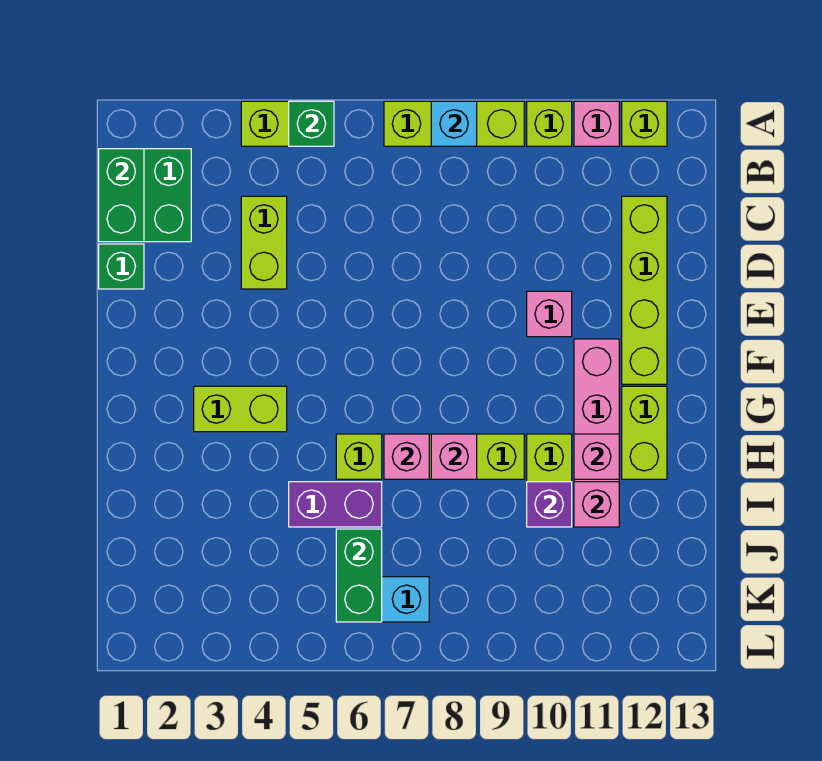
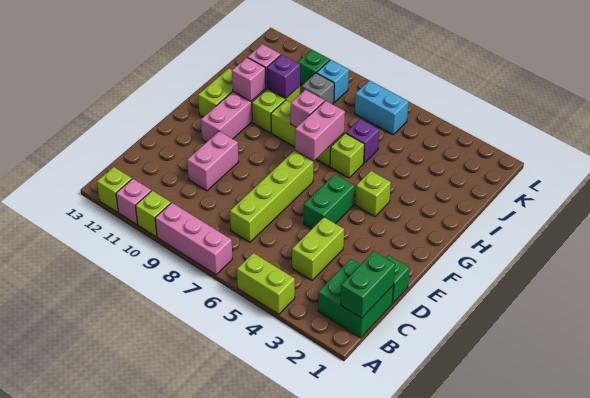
green 1x1 brick [289,101,334,146] -> green 1x1 brick moved to [297,49,330,85]
lime 1x3 brick [384,101,524,146] -> pink 1x3 brick [155,203,232,275]
cyan 1x1 brick [431,101,477,146] -> cyan 1x1 brick moved to [317,60,349,102]
lime 1x4 brick [622,196,667,384] -> lime 1x4 brick moved to [230,151,313,242]
pink 1x1 brick [527,291,572,337] -> pink 1x2 brick [187,131,239,191]
lime 1x2 brick [194,386,287,432] -> lime 1x1 brick [355,171,391,216]
pink 1x1 brick [384,434,429,479] -> pink 1x2 brick [295,101,345,160]
purple 1x2 brick [289,482,382,527] -> purple 1x1 brick [346,119,379,163]
green 1x2 brick [336,529,382,622] -> green 1x2 brick moved to [304,174,355,229]
none -> grey 1x1 brick [302,73,334,104]

